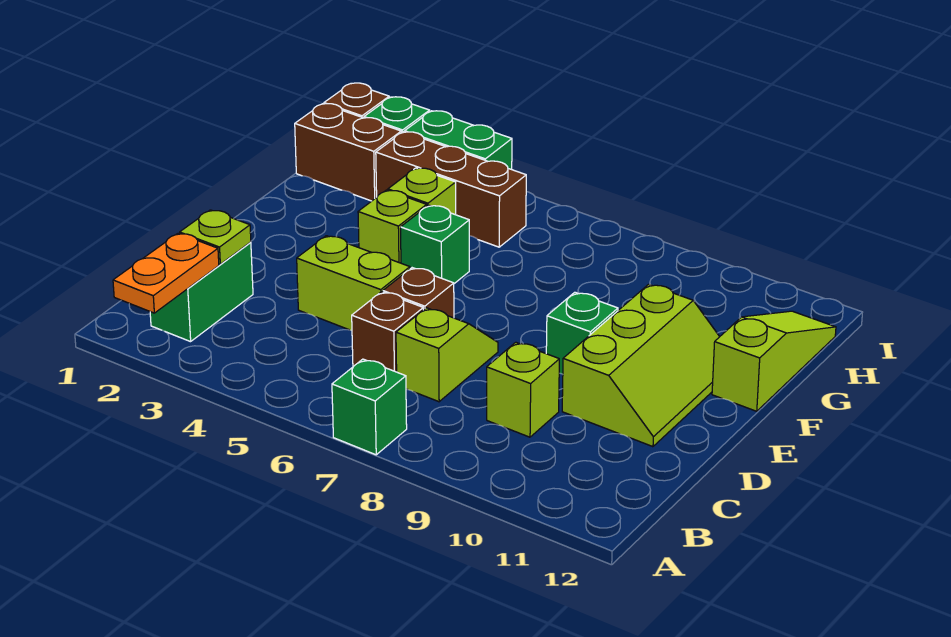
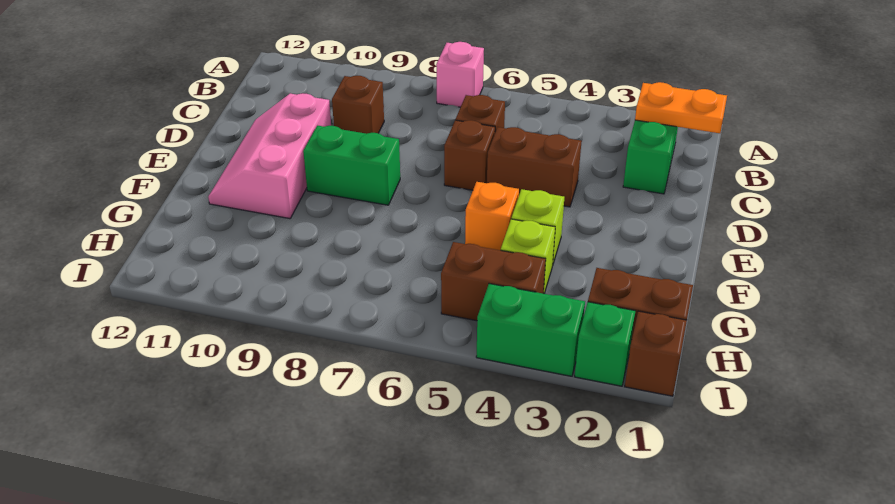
orange 1x2 plate [113,233,219,313] -> orange 1x2 plate turned to [635,82,727,133]
green 1x1 brick [332,359,407,455] -> pink 1x1 brick [436,42,484,107]
lime 1x1 plate [180,210,251,264] -> none
lime 1x2 slope [396,308,498,402] -> none
lime 1x1 brick [487,342,559,437] -> brown 1x1 brick [332,76,384,134]
lime 1x2 brick [297,236,410,330] -> brown 1x2 brick [487,127,581,207]
lime 2x3 slope [562,284,720,447] -> pink 2x3 slope [208,93,331,219]
green 1x1 brick [546,292,618,374] -> green 1x2 brick [303,126,400,205]
green 1x1 brick [401,205,469,284] -> orange 1x1 brick [465,182,519,250]
lime 1x3 slope [712,311,836,411] -> none
brown 1x3 brick [376,132,526,247] -> brown 1x2 brick [441,242,546,321]

